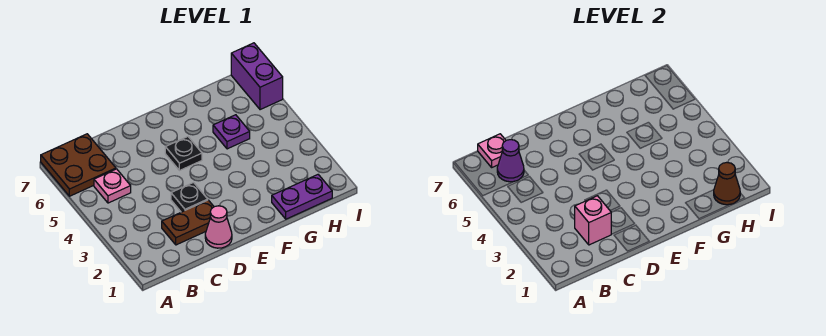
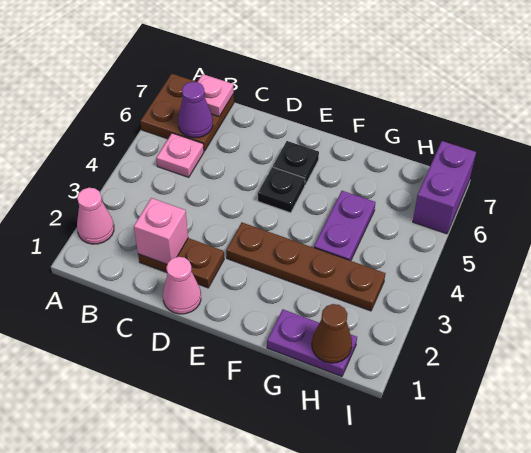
none -> pink 1x1 cone [77,188,114,244]
black 1x1 plate [171,183,208,212] -> black 1x1 plate moved to [273,141,319,185]
none -> brown 1x4 plate [226,223,385,311]
purple 1x1 plate [213,115,250,149] -> purple 1x2 plate [314,191,376,261]

